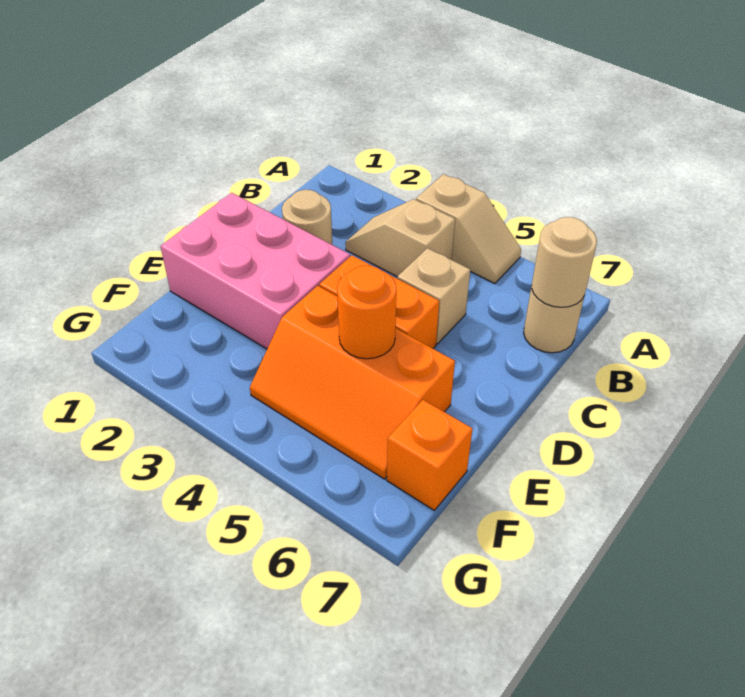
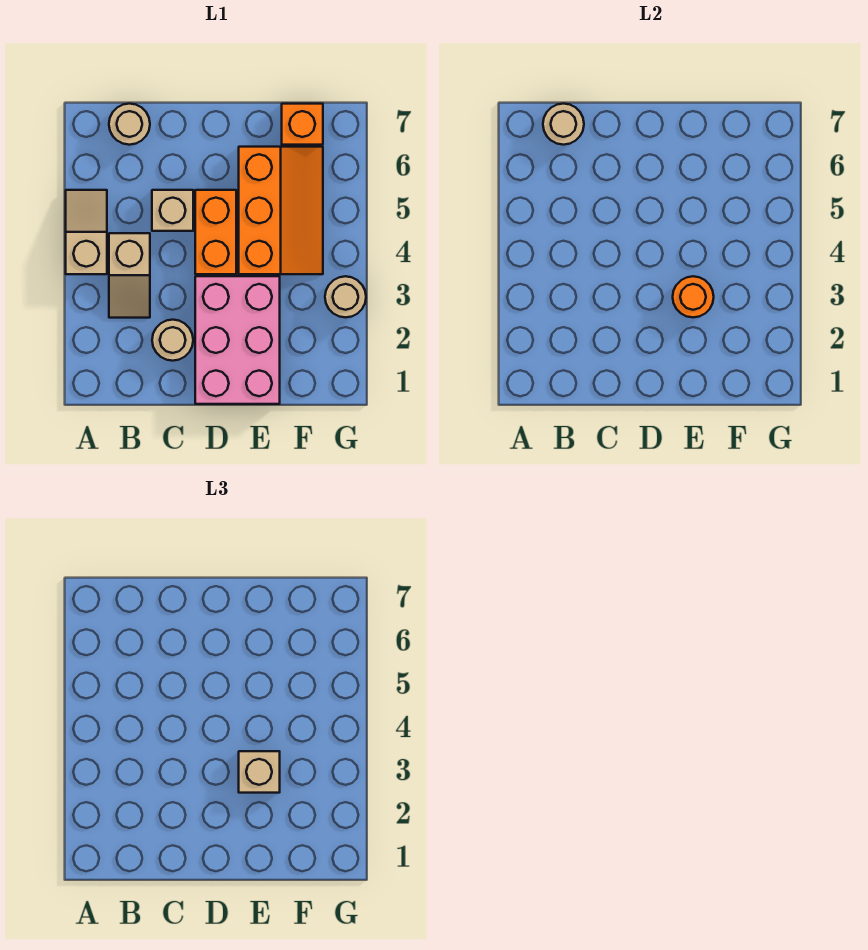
none -> tan 1x1 brick [239,751,280,793]
orange 1x1 round brick [337,266,396,359] -> orange 1x1 round brick moved to [673,276,714,317]
none -> tan 1x1 round brick [325,276,366,317]

